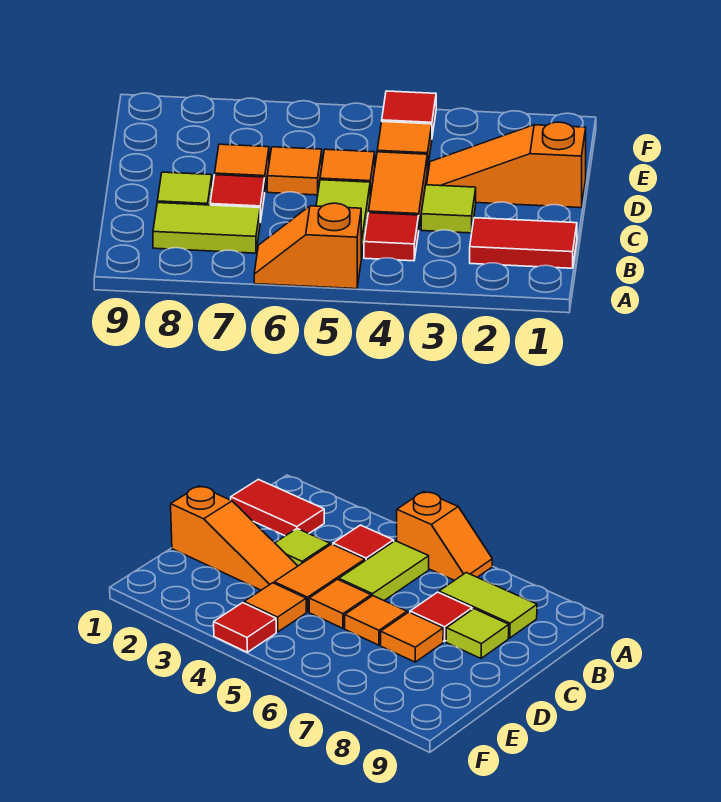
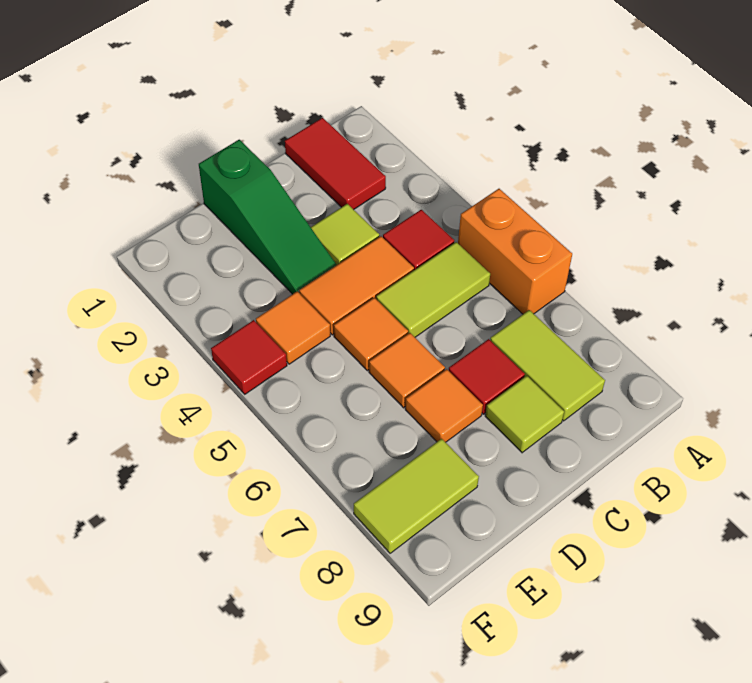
orange 1x2 slope [254,203,361,289] -> orange 1x2 brick [458,189,572,314]
orange 1x3 slope [427,122,586,208] -> green 1x3 slope [199,140,336,294]
none -> lime 1x2 tile [354,439,479,553]

